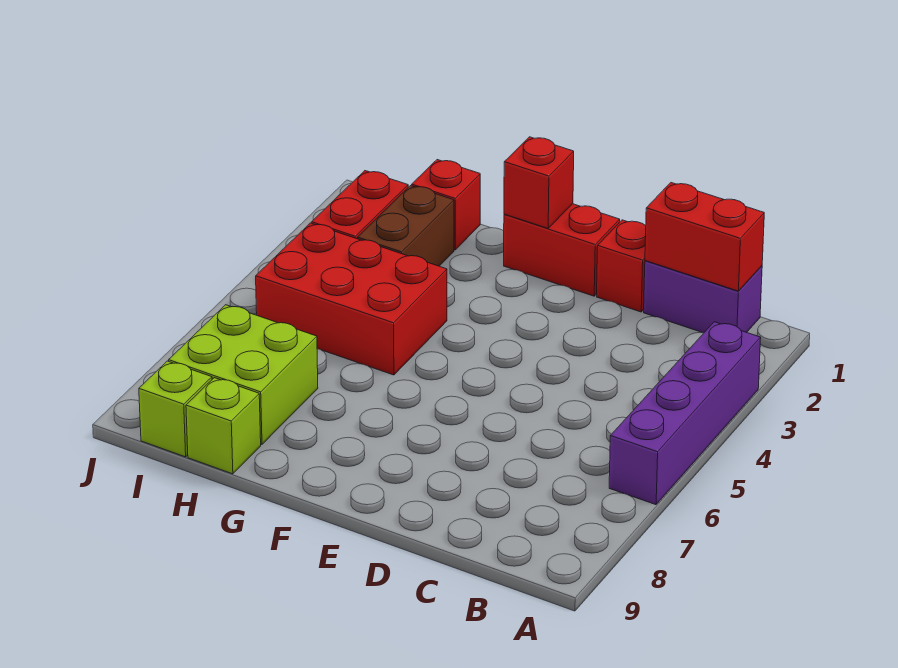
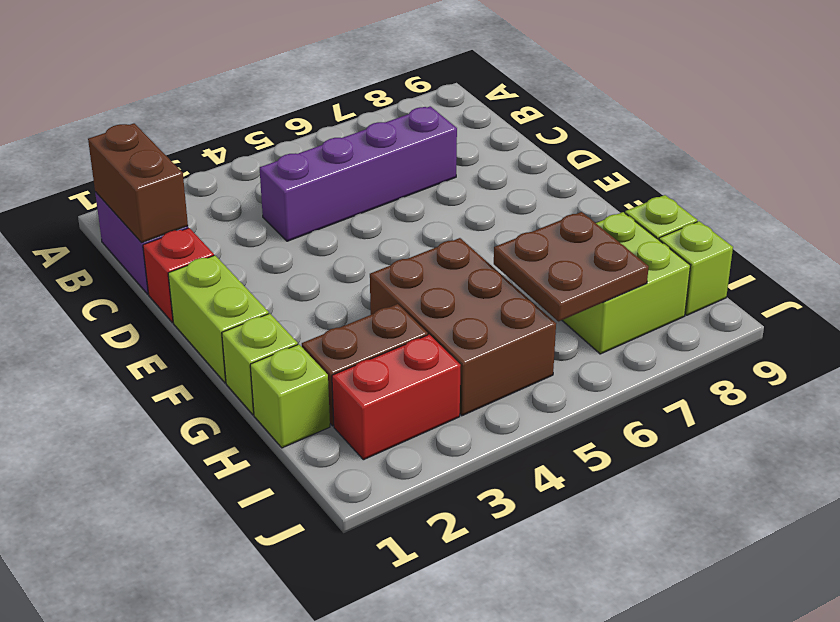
purple 1x4 brick [609,322,761,505] -> purple 1x4 brick moved to [260,106,457,241]
red 1x2 brick [645,183,764,291] -> brown 1x2 brick [88,123,188,243]
red 1x2 brick [504,204,620,296] -> lime 1x2 brick [168,255,269,383]
red 1x1 brick [504,137,574,228] -> none
none -> lime 1x1 brick [222,313,298,415]
red 2x3 brick [256,223,447,375] -> brown 2x3 brick [370,238,556,416]
red 1x1 brick [412,160,480,250] -> lime 1x1 brick [250,344,330,448]
none -> brown 2x2 plate [494,212,649,321]

